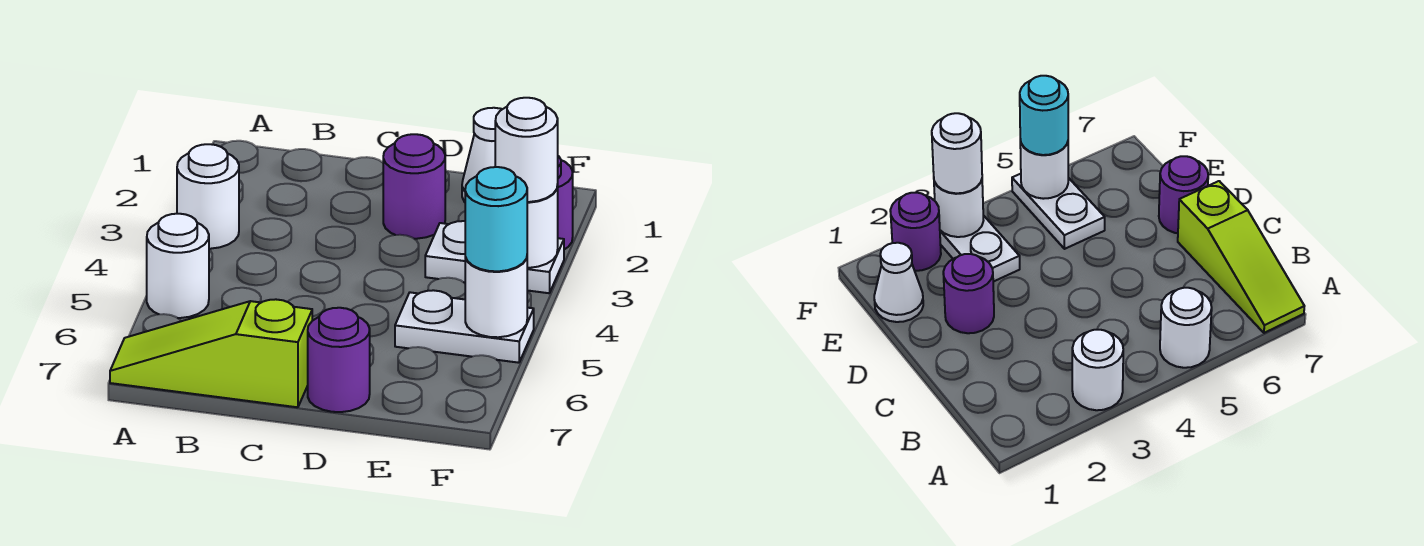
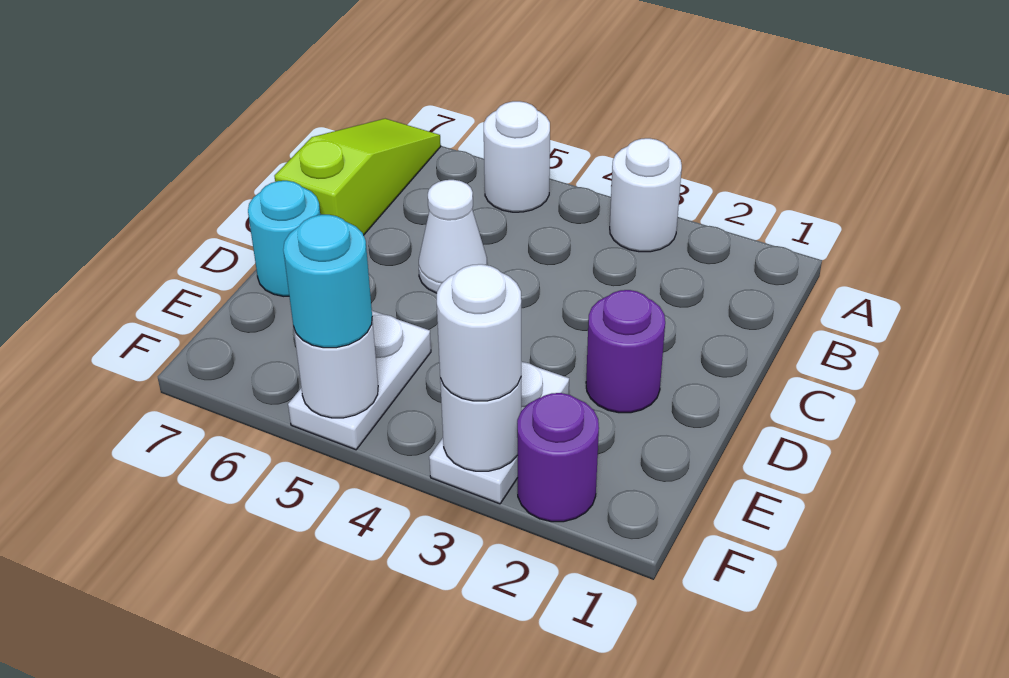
purple 1x1 round brick [308,308,370,412] -> cyan 1x1 round brick [248,181,320,296]
white 1x1 cone [462,108,502,202] -> white 1x1 cone moved to [419,180,487,293]

